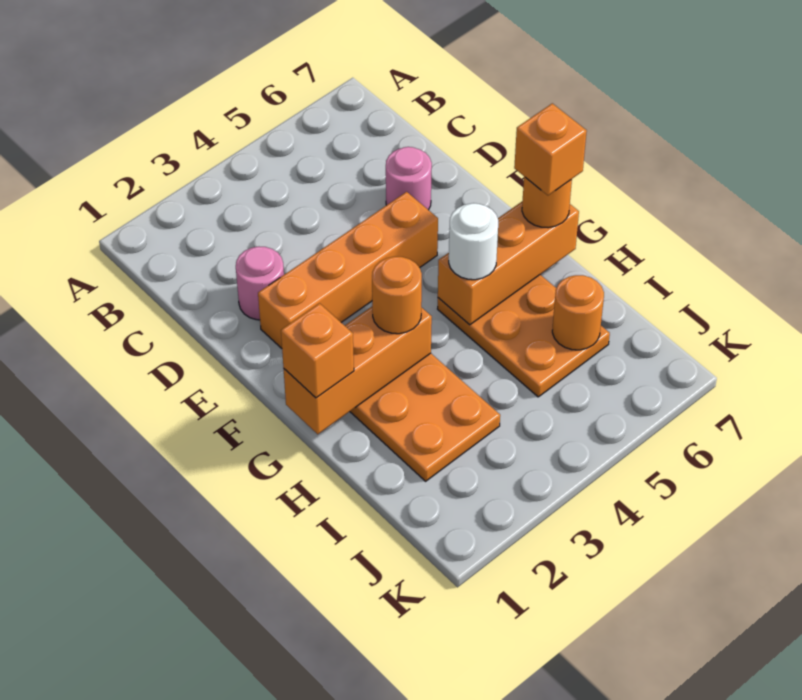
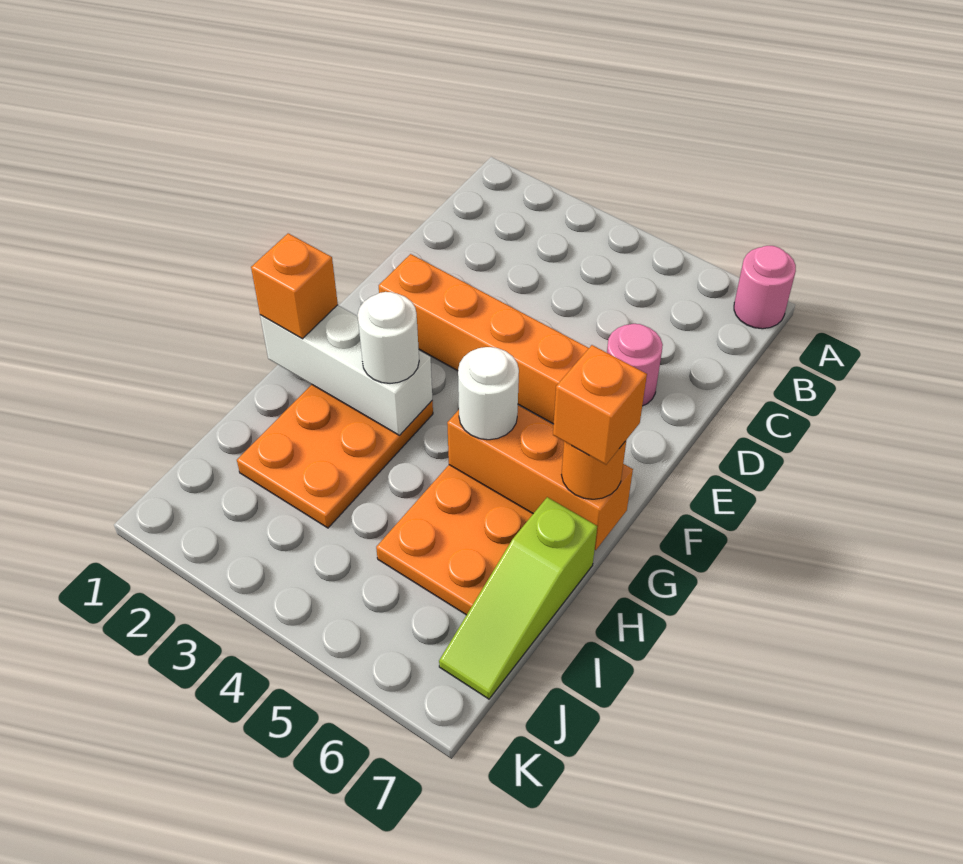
pink 1x1 round brick [236,247,284,320] -> pink 1x1 round brick moved to [734,246,796,329]
orange 1x3 brick [284,307,432,434] -> white 1x3 brick [260,305,432,435]
orange 1x1 round brick [372,257,422,334] -> white 1x1 round brick [358,292,419,383]
none -> lime 1x3 slope [439,497,597,699]
orange 1x1 round brick [552,275,604,350] -> none

